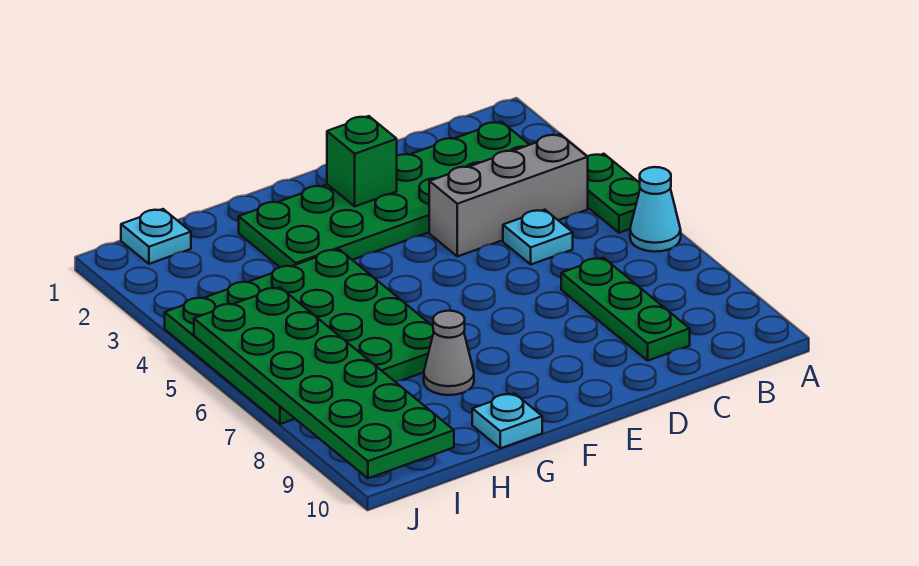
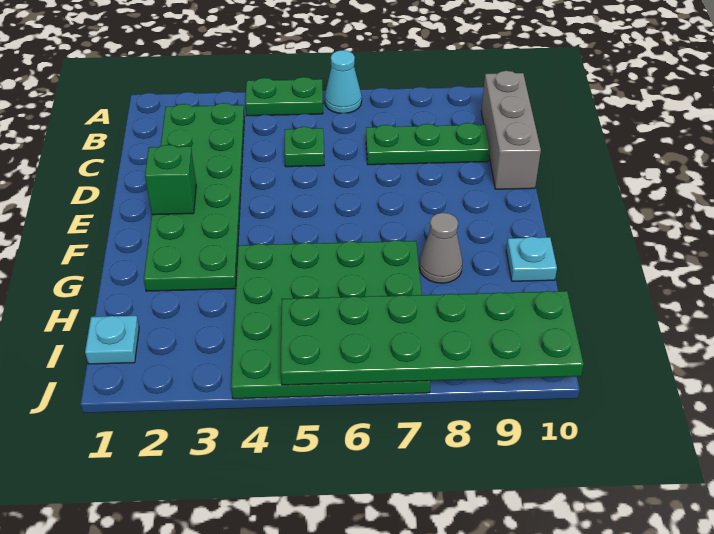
grey 1x3 brick [429,134,588,256] -> grey 1x3 brick moved to [481,71,541,189]
cyan 1x1 plate [503,210,573,264] -> green 1x1 plate [284,127,324,167]

